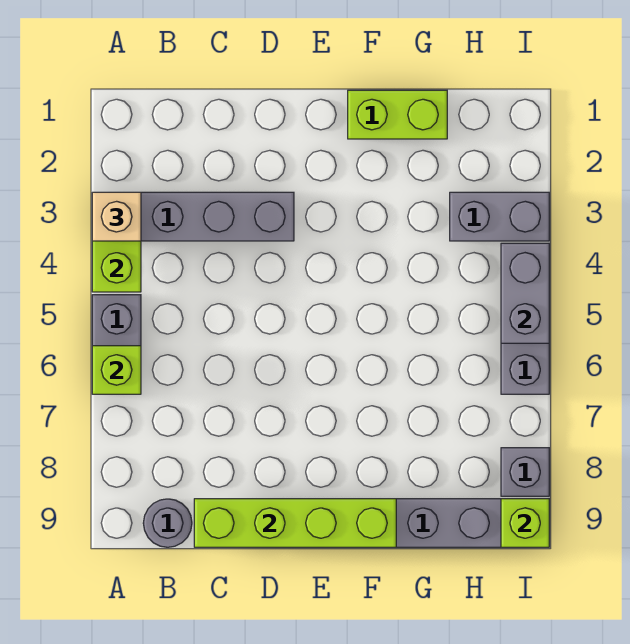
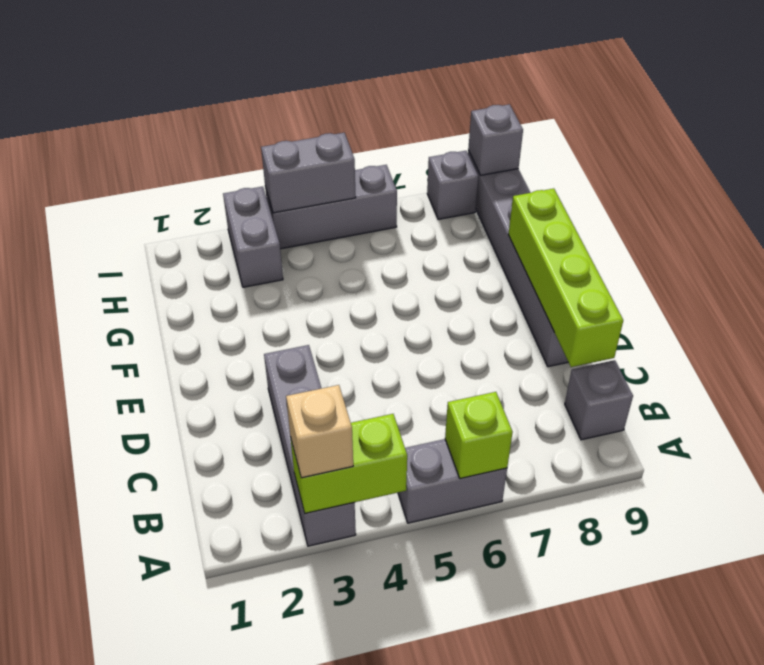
grey 1x1 round brick [143,499,192,547] -> grey 1x1 brick [565,360,633,440]
lime 1x2 brick [348,90,447,139] -> none
lime 1x1 brick [501,499,549,547] -> grey 1x1 brick [468,104,523,175]

